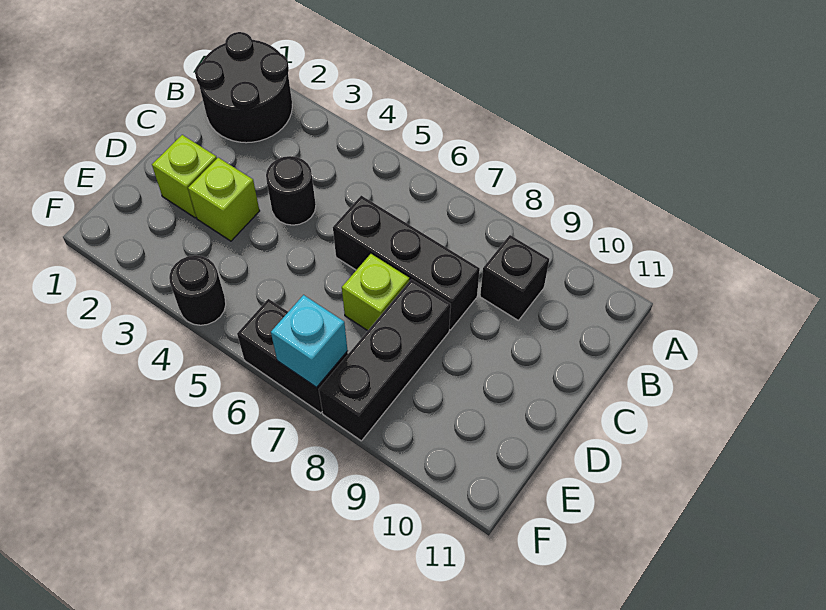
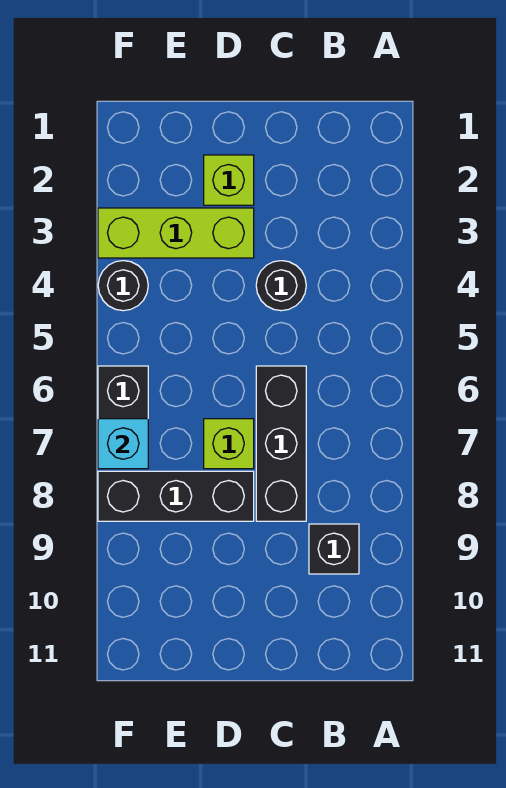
black 2x2 round brick [195,32,292,143] -> none
lime 1x1 brick [188,158,260,241] -> lime 1x3 brick [98,208,254,258]

